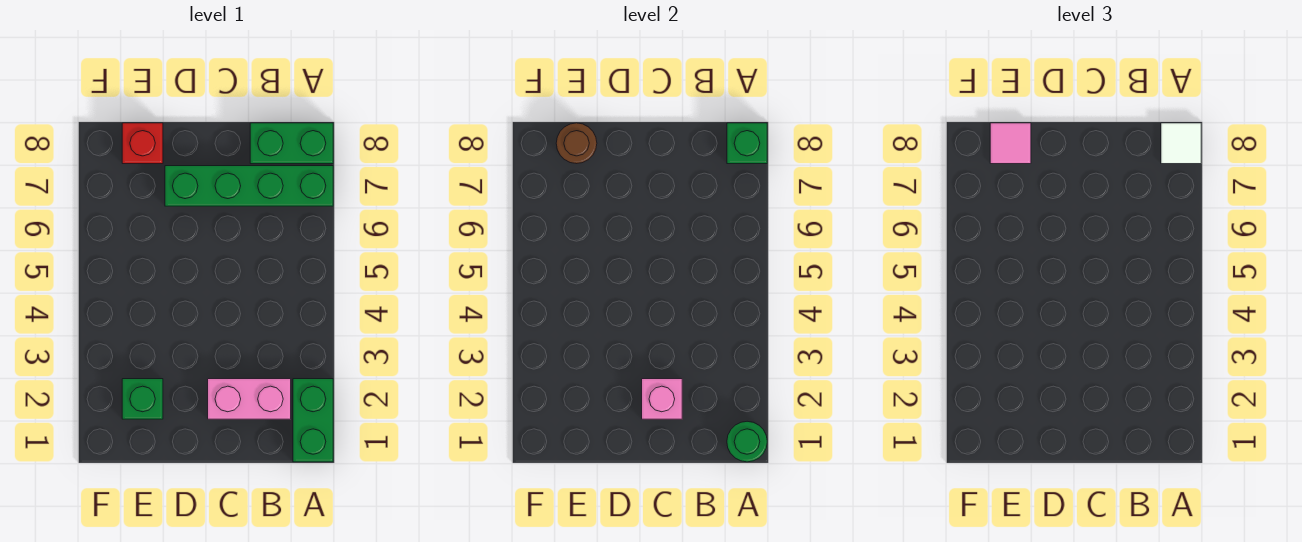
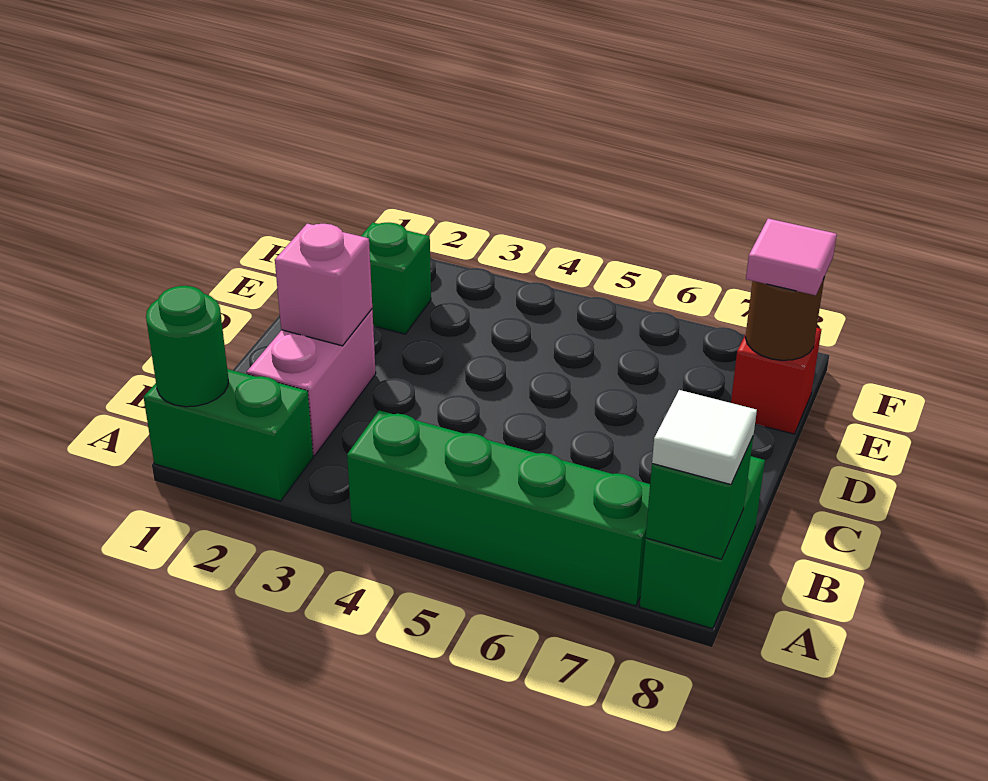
green 1x4 brick [165,166,333,206] -> green 1x4 brick turned to [347,410,650,606]

